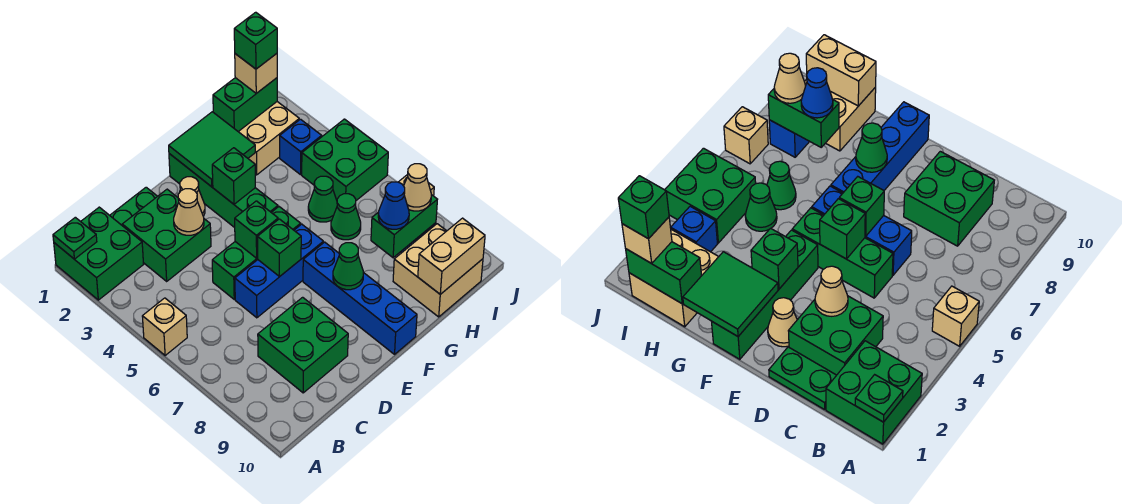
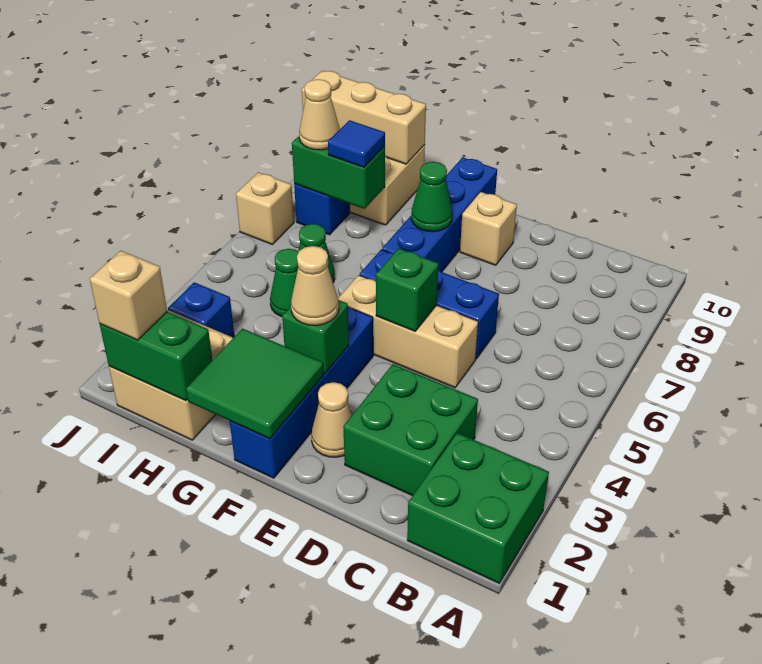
green 1x1 plate [53,217,97,259] -> none
tan 1x1 brick [142,298,187,356] -> tan 1x1 brick moved to [460,192,517,265]
green 1x2 plate [110,187,157,225] -> none
green 2x2 brick [258,297,348,393] -> none
tan 1x1 cone [174,189,204,235] -> tan 1x1 cone moved to [291,246,339,326]
green 1x3 brick [212,207,301,299] -> tan 1x3 brick [338,275,478,388]
green 1x1 brick [257,219,301,276] -> none
green 1x4 brick [169,154,278,228] -> blue 1x4 brick [230,307,373,478]
blue 1x1 cone [378,182,409,229] -> blue 1x1 tile [328,120,385,167]
tan 1x2 brick [418,218,485,294] -> tan 1x3 brick [302,71,426,164]
green 1x1 brick [234,12,277,69] -> none
green 2x2 brick [302,119,388,200] -> none

